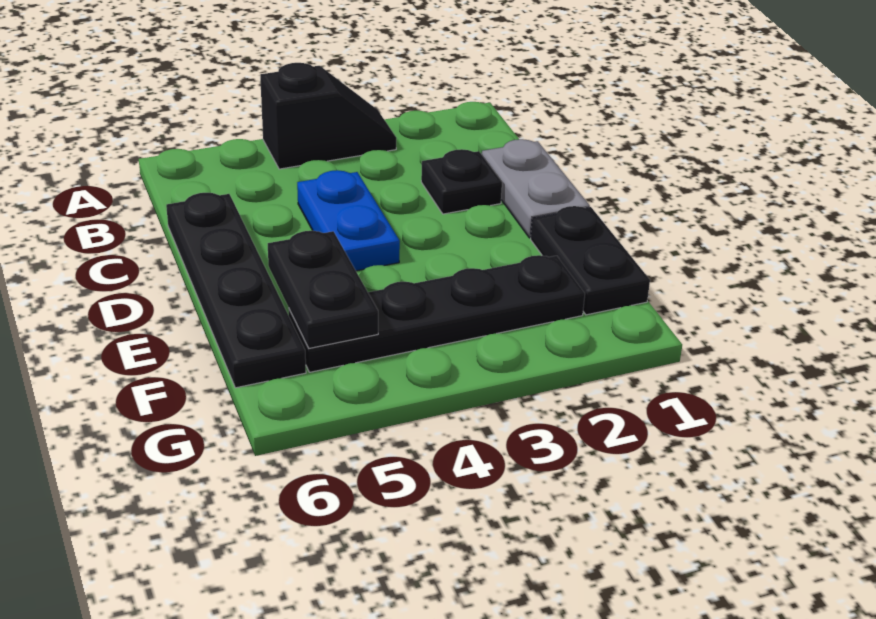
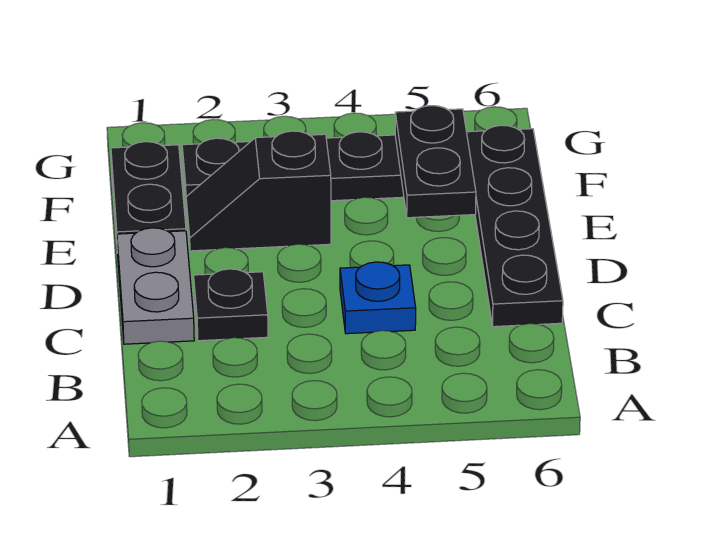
black 1x2 slope [260,63,396,169] -> black 1x2 slope moved to [186,131,331,251]
blue 1x2 plate [297,170,400,271] -> blue 1x1 plate [340,262,416,334]

